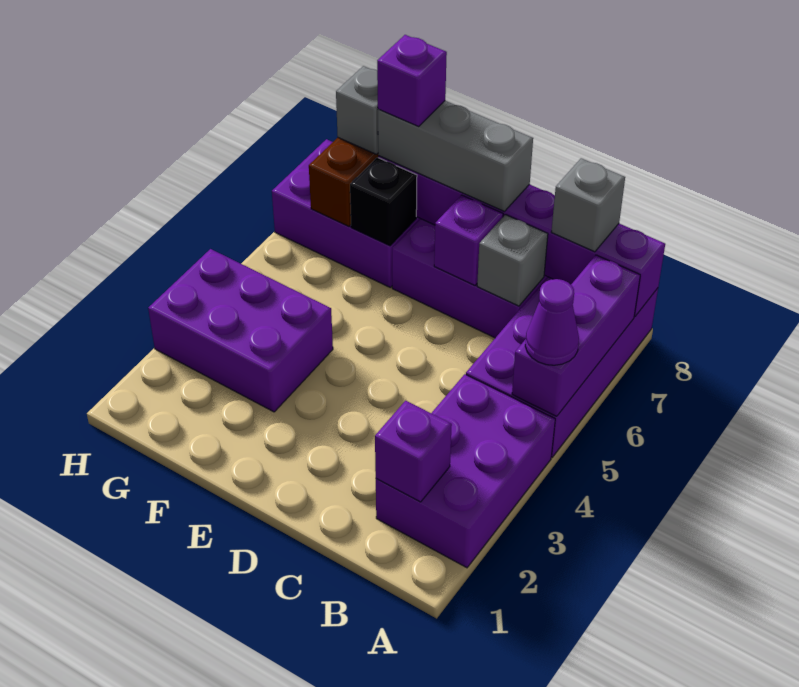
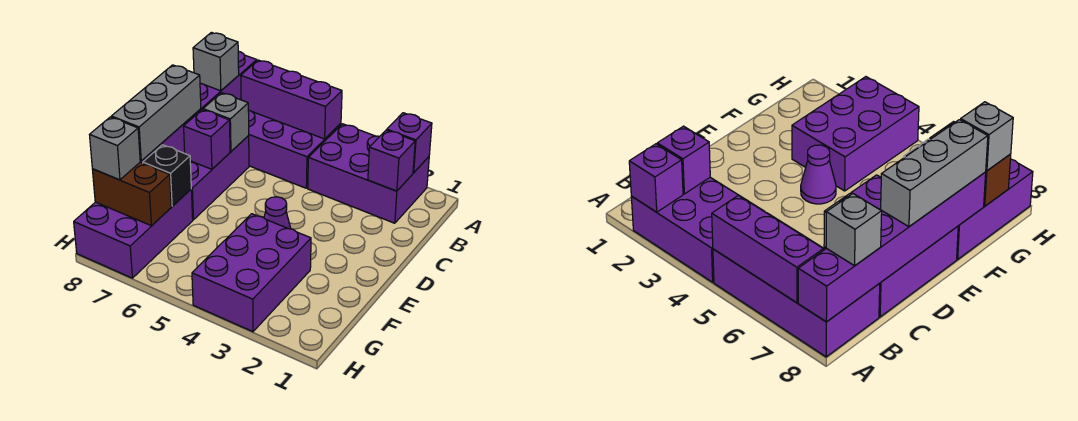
purple 1x1 cone [525,279,579,365] -> purple 1x1 cone moved to [264,197,291,229]
purple 1x1 brick [377,35,447,126] -> purple 1x1 brick moved to [387,113,432,173]

